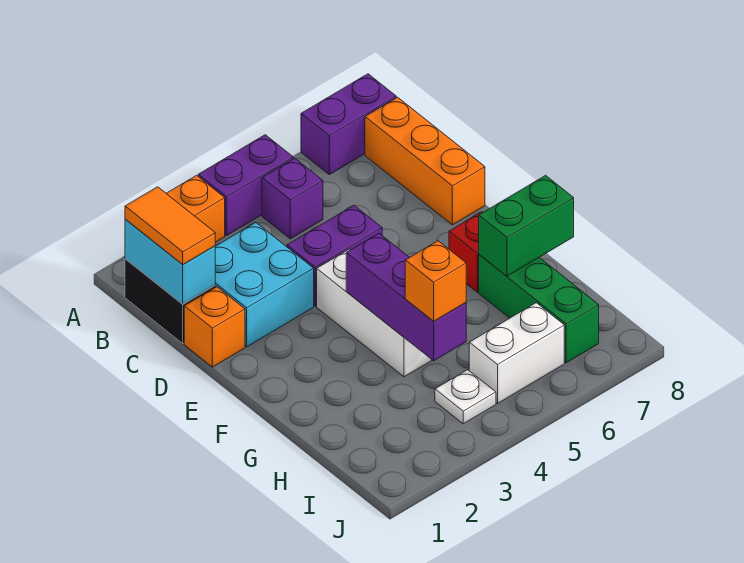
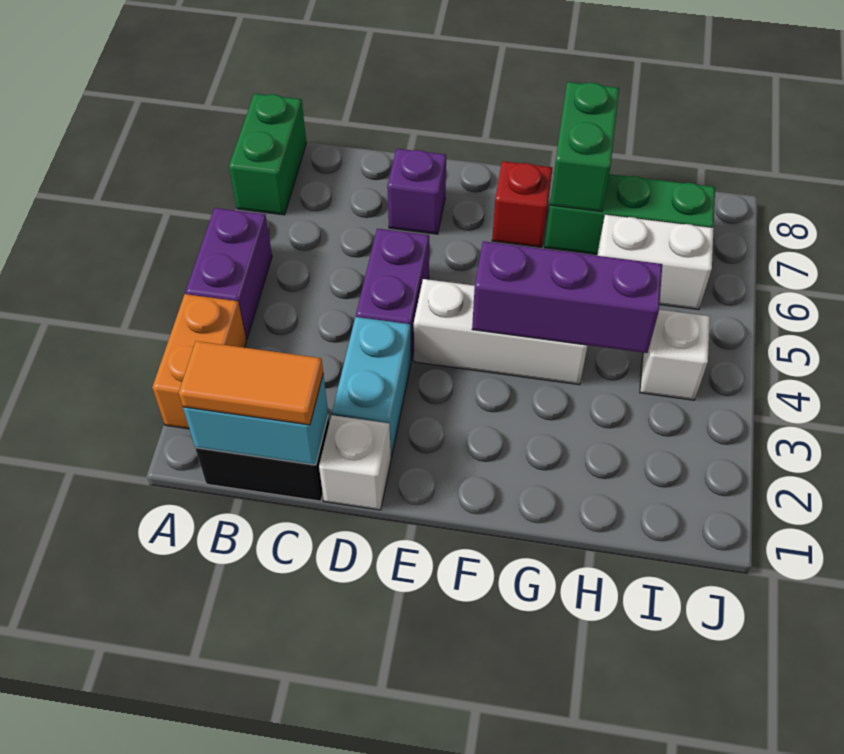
purple 1x2 brick [301,74,396,175] -> green 1x2 brick [229,94,306,215]
purple 1x1 brick [262,158,323,239] -> purple 1x1 brick moved to [387,149,446,234]
orange 1x3 brick [365,97,485,225] -> none
cyan 2x2 brick [215,223,314,347] -> cyan 1x2 brick [332,317,411,458]
orange 1x1 brick [184,287,245,367] -> white 1x1 brick [319,415,391,510]
orange 1x1 brick [405,241,466,321] -> none
white 1x1 plate [435,370,496,424] -> white 1x1 brick [640,310,710,400]
white 1x2 brick [469,303,564,403] -> white 1x2 brick turned to [597,214,714,310]

